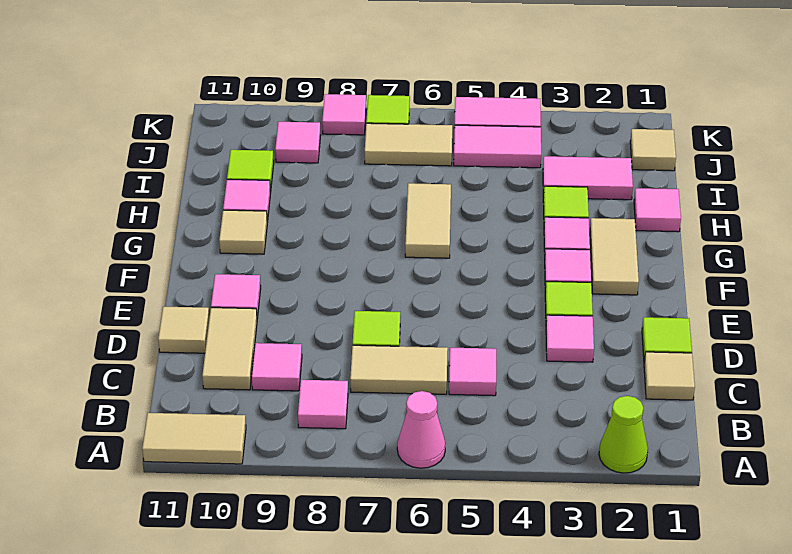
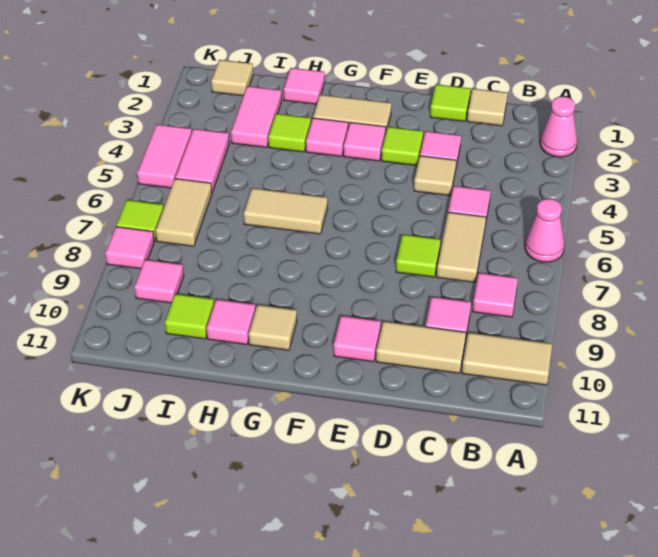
lime 1x1 cone [599,396,648,473] -> pink 1x1 cone [540,96,577,157]
tan 1x2 tile [142,413,246,464] -> tan 1x2 tile turned to [462,332,552,385]
tan 1x1 tile [158,307,209,353] -> tan 1x1 tile moved to [414,156,456,196]

